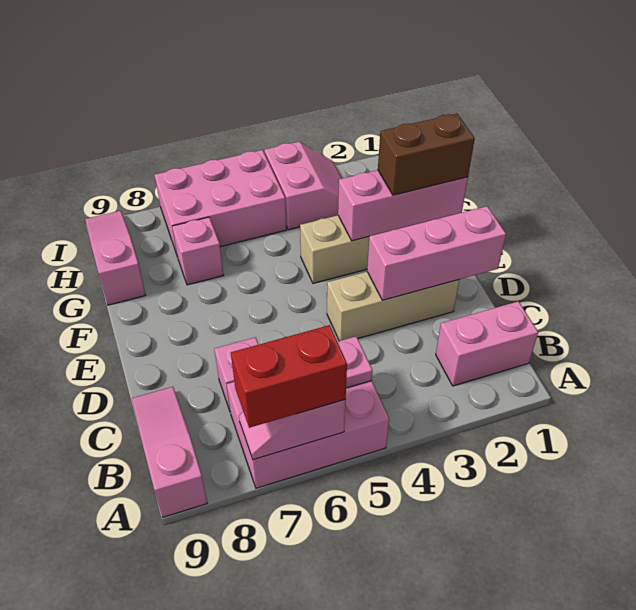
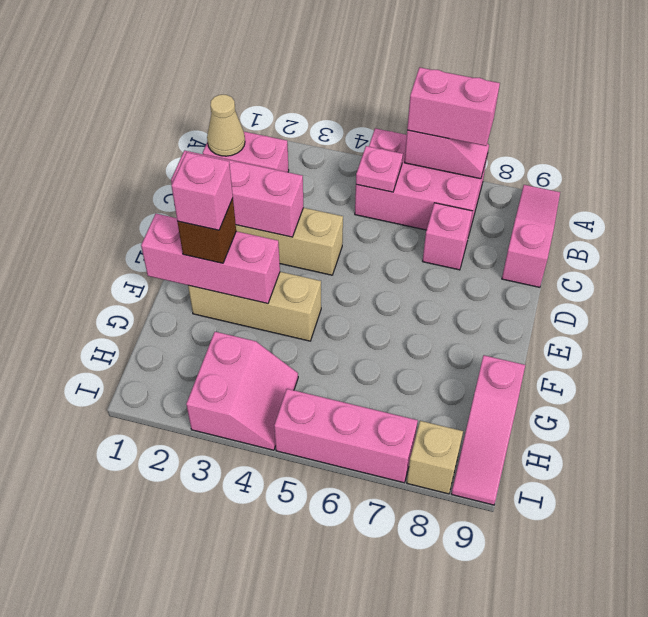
red 1x2 brick [231,325,347,428] -> pink 1x2 brick [407,67,500,146]
pink 1x3 slope [132,387,207,517] -> pink 1x3 slope turned to [502,185,560,287]
none -> tan 1x1 cone [207,95,245,156]
brown 1x2 brick [378,113,475,195] -> brown 1x1 brick [177,198,236,263]
pink 1x1 brick [172,217,223,285] -> pink 1x1 brick moved to [171,152,233,230]
pink 2x2 slope [264,142,342,230] -> pink 2x2 slope turned to [186,332,298,450]
pink 2x3 brick [155,150,286,257] -> pink 1x3 brick [274,389,418,483]
none -> tan 1x1 brick [407,421,463,494]

